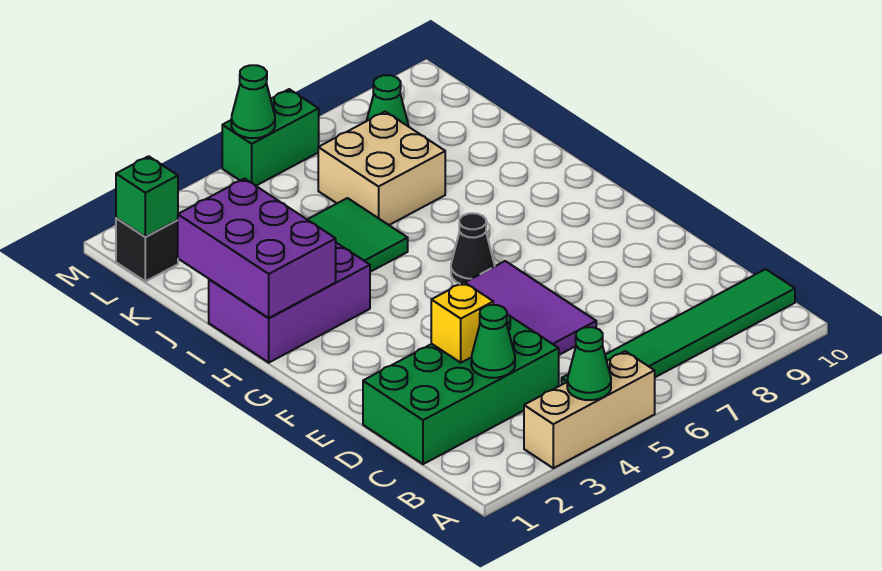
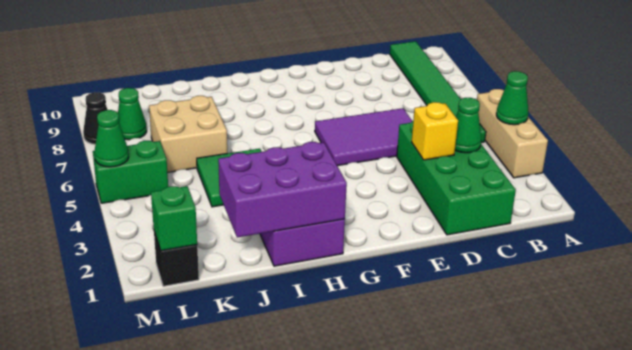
black 1x1 cone [451,213,495,284] -> black 1x1 cone moved to [83,92,108,144]
green 1x2 brick [222,89,319,186] -> green 1x2 brick turned to [93,141,168,203]

